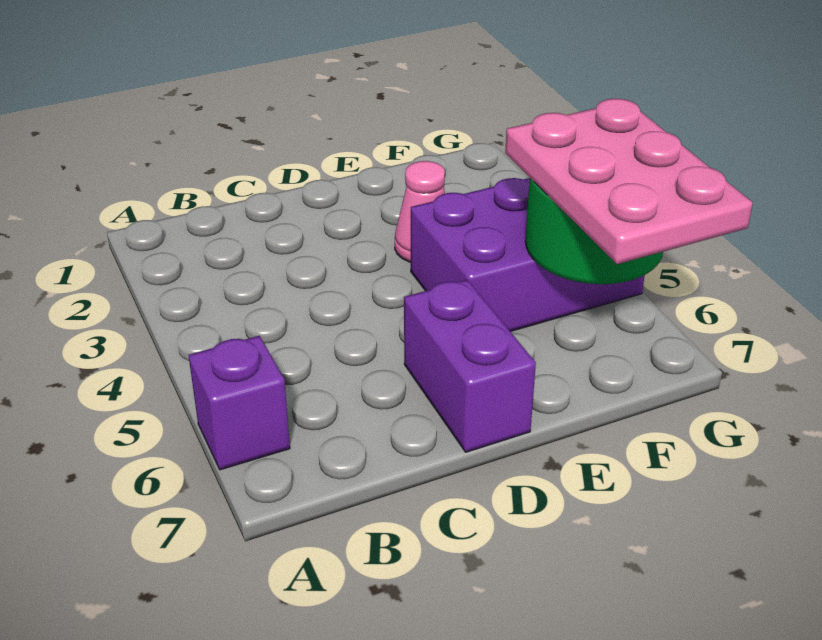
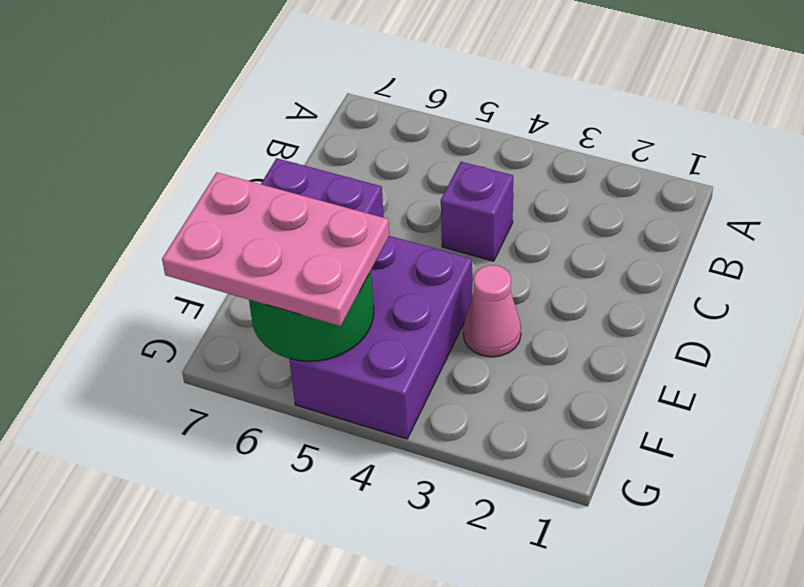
purple 1x1 brick [189,336,290,470] -> purple 1x1 brick moved to [441,162,513,261]

